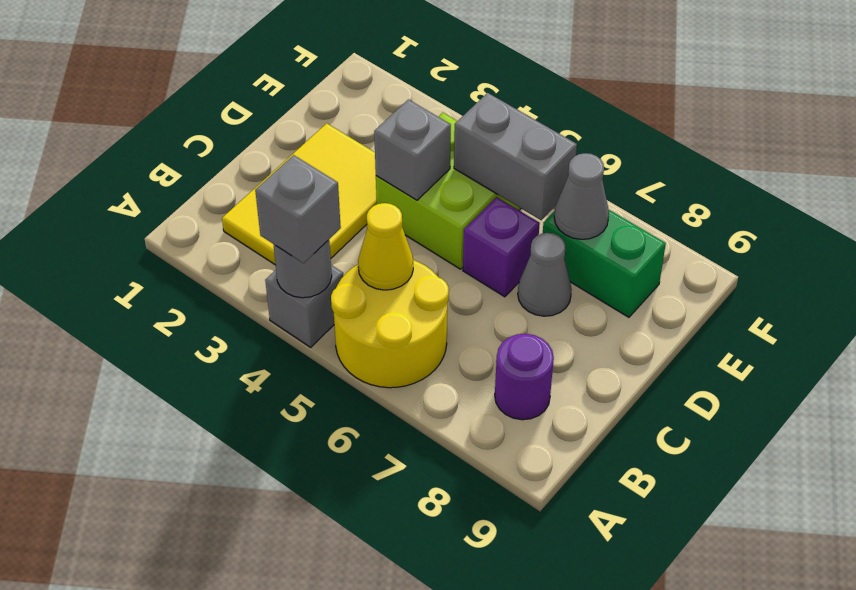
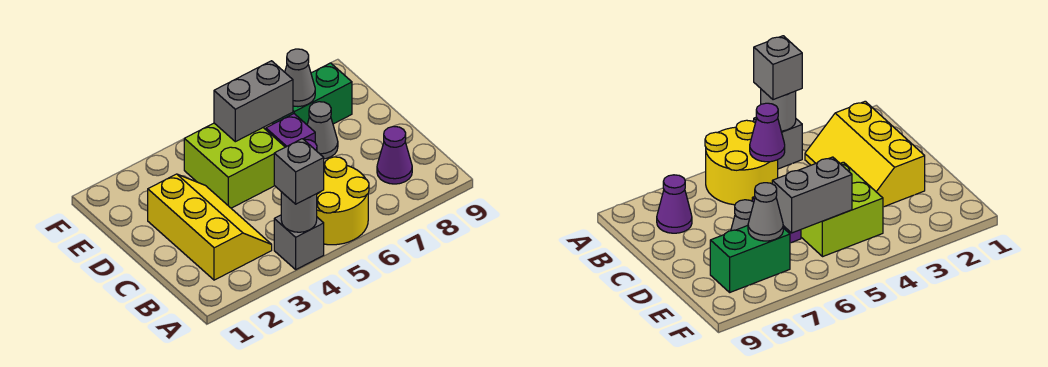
yellow 2x3 tile [222,123,377,265] -> yellow 2x3 slope [148,174,272,280]
yellow 1x1 cone [358,203,413,290] -> purple 1x1 cone [750,103,785,162]
purple 1x1 round brick [495,334,554,420] -> purple 1x1 cone [377,126,412,184]
grey 1x1 brick [374,100,451,200] -> none

